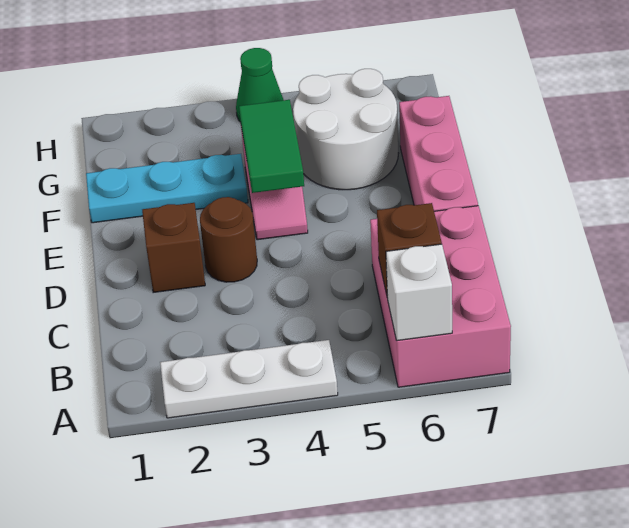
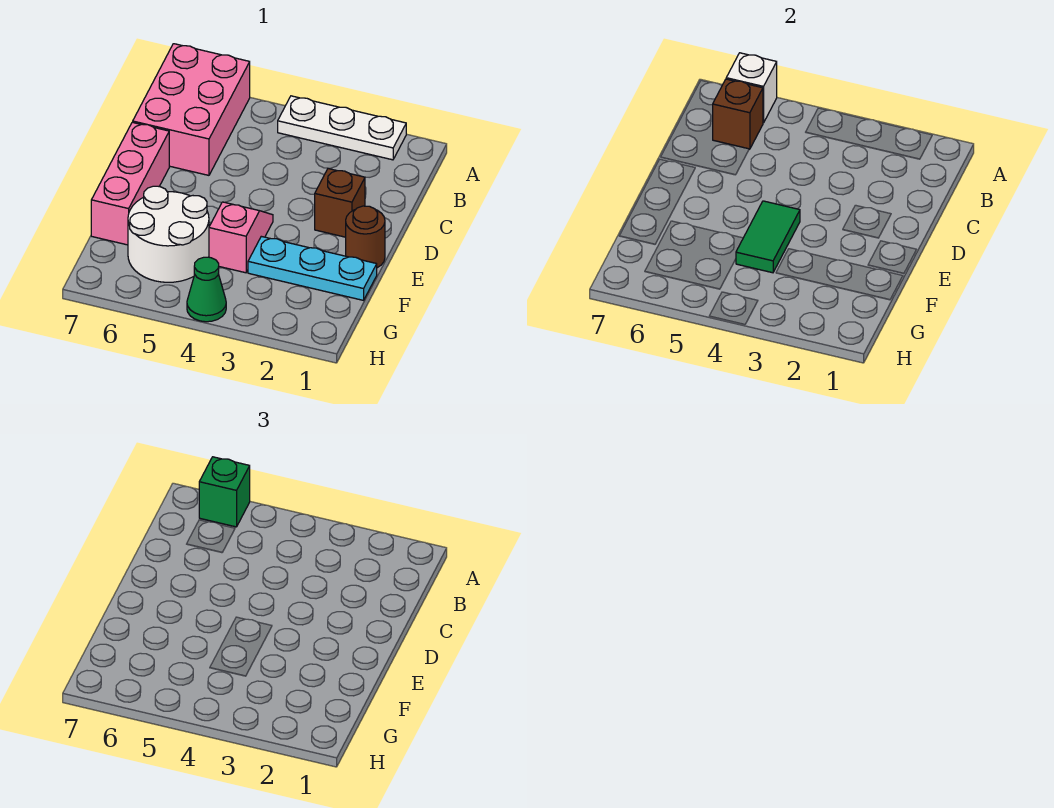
none -> green 1x1 brick [199,457,250,527]
brown 1x1 round brick [200,197,257,282] -> brown 1x1 round brick moved to [346,206,385,268]

